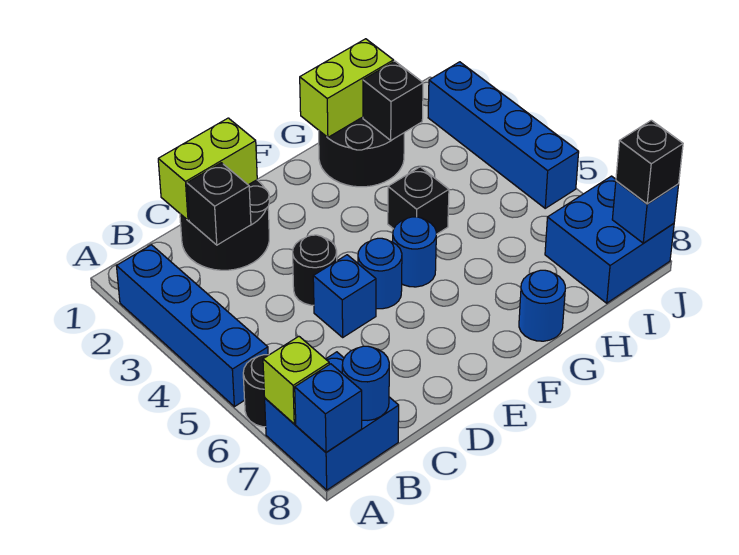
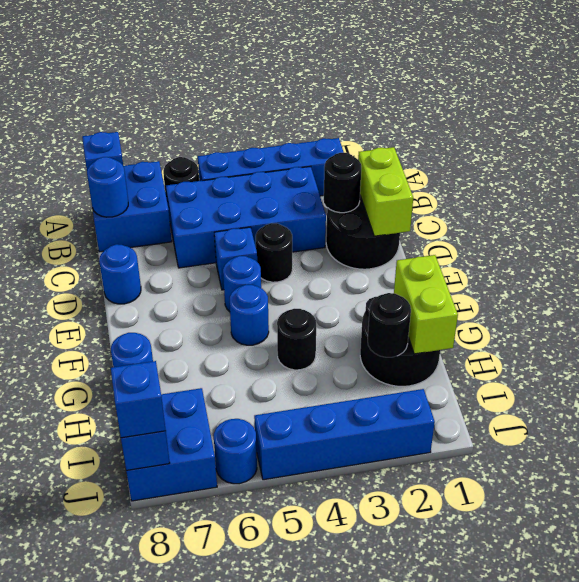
lime 1x1 brick [263,336,329,424] -> none
none -> blue 2x4 brick [166,166,326,268]
black 1x1 brick [187,163,251,245] -> black 1x1 round brick [324,153,361,213]
none -> blue 1x1 round brick [99,244,141,304]
black 1x1 brick [388,167,449,234] -> black 1x1 round brick [277,309,316,370]
black 1x1 brick [363,61,423,140] -> black 1x1 round brick [368,293,411,357]
none -> blue 1x1 round brick [214,419,257,484]
black 1x1 brick [616,120,683,204] -> blue 1x1 brick [111,361,166,438]

